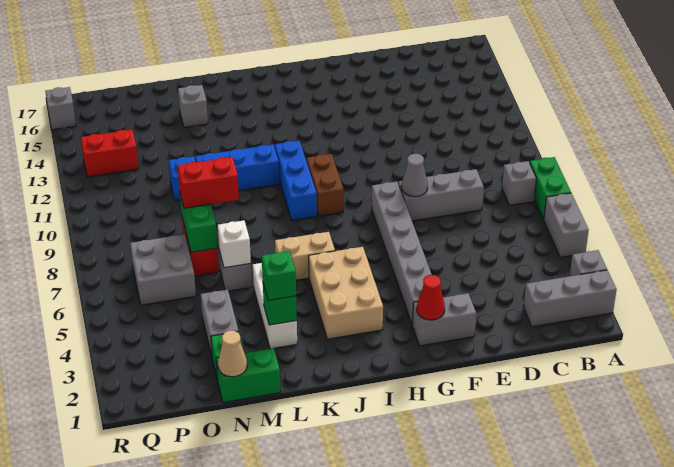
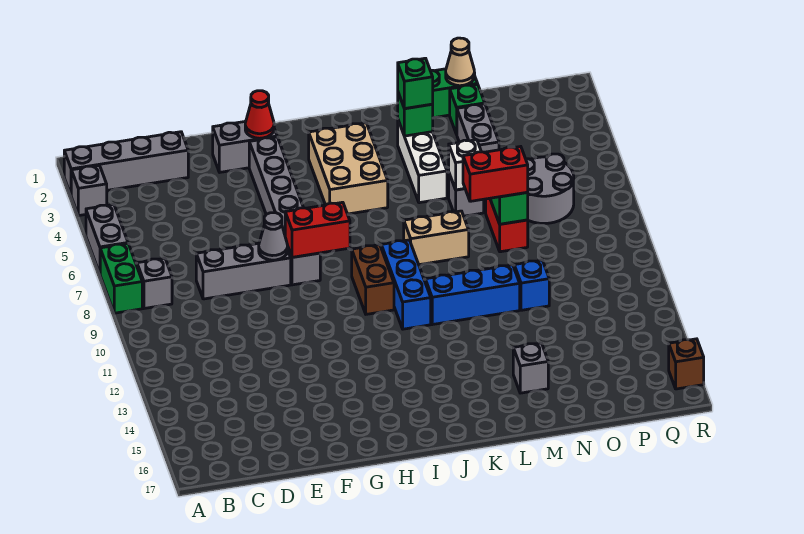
grey 1x3 brick [524,270,617,327] -> grey 1x4 brick [64,132,188,194]
tan 1x2 brick [275,232,335,280] -> tan 1x2 brick moved to [404,211,469,265]
grey 2x2 brick [130,234,196,305] -> grey 2x2 round brick [526,154,574,223]
red 1x2 brick [81,130,139,177] -> red 1x2 brick moved to [285,202,350,257]
grey 1x1 brick [45,87,76,130] -> brown 1x1 brick [669,339,704,389]

